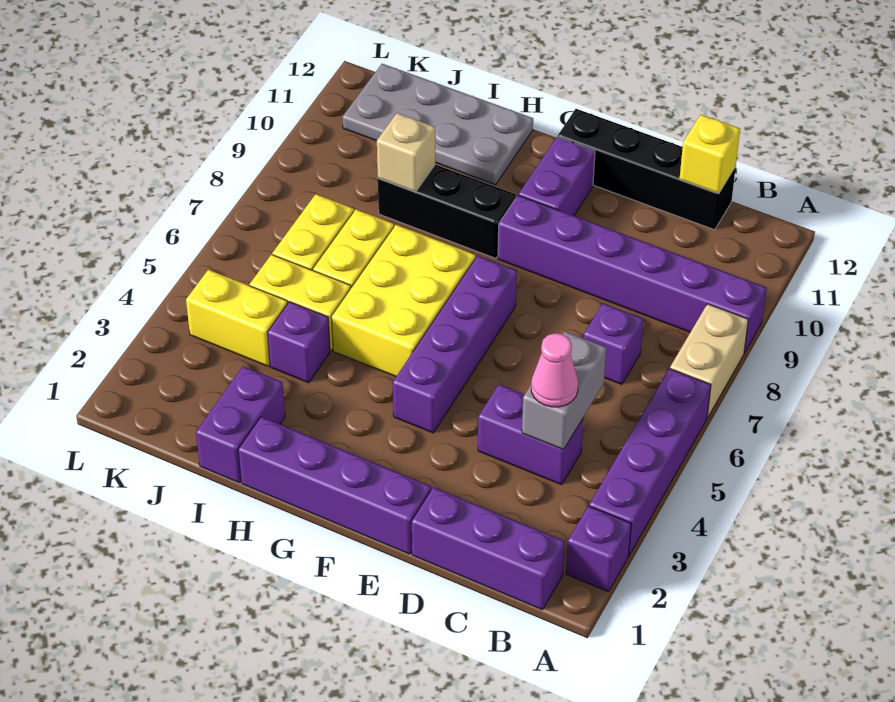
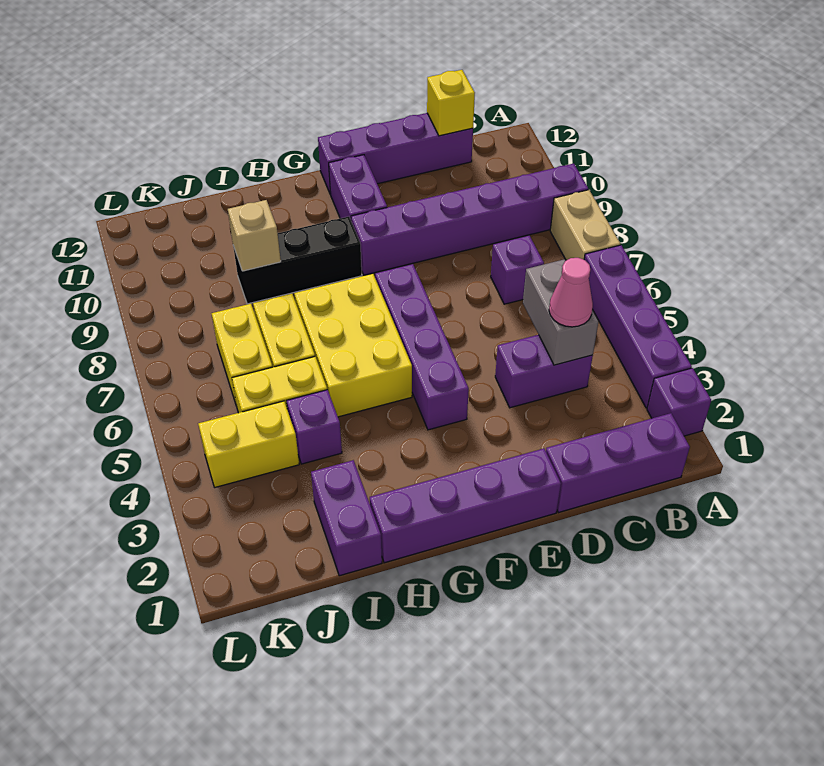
black 1x4 brick [558,109,736,230] -> purple 1x4 brick [318,113,473,194]
grey 2x4 plate [342,64,533,185] -> none

